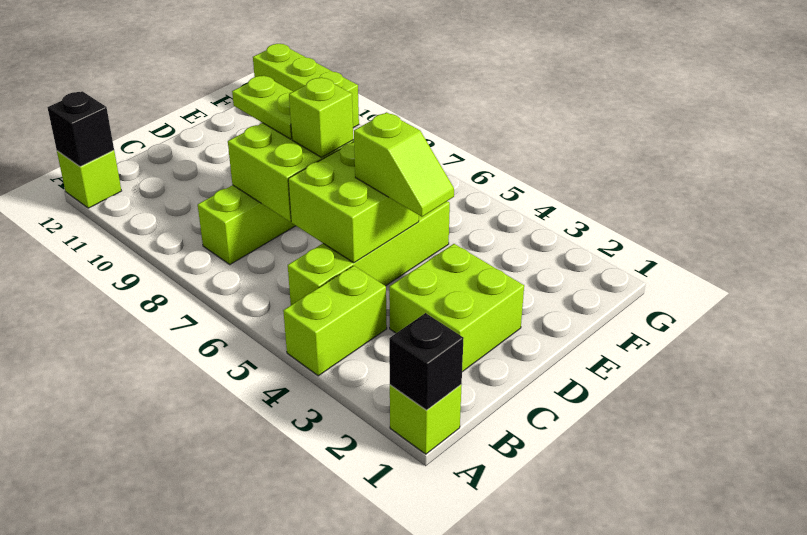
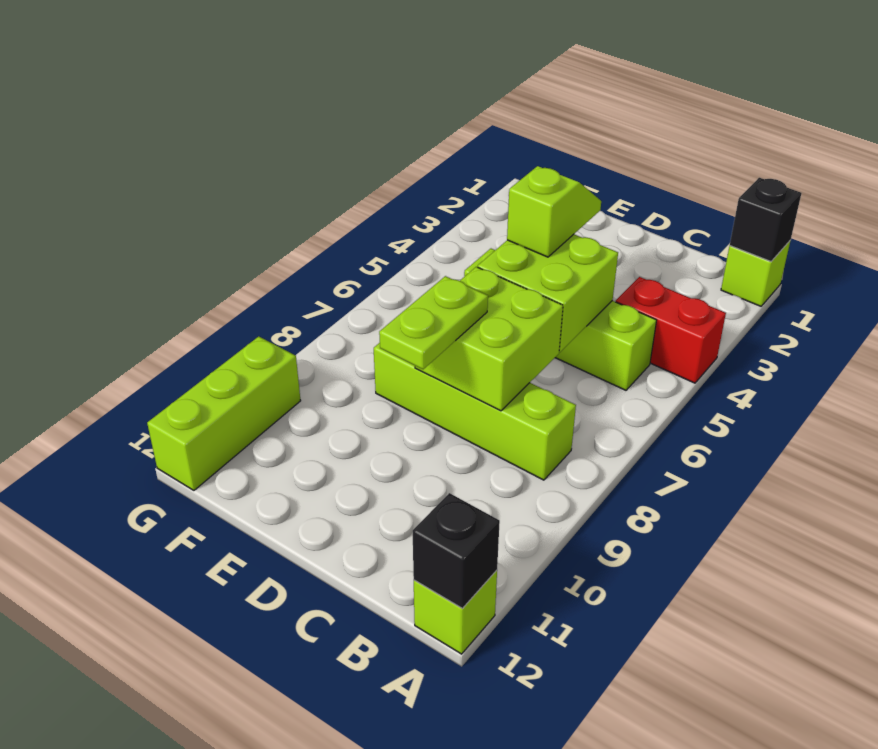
lime 1x2 brick [283,266,387,376] -> red 1x2 brick [616,277,726,383]
lime 2x2 brick [389,244,524,372] -> none
lime 1x1 brick [289,77,353,157] -> none

